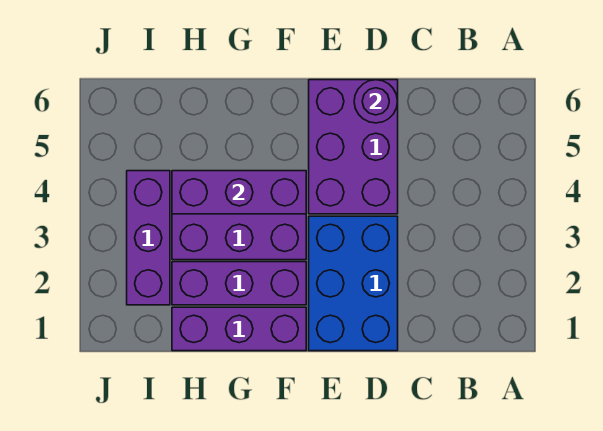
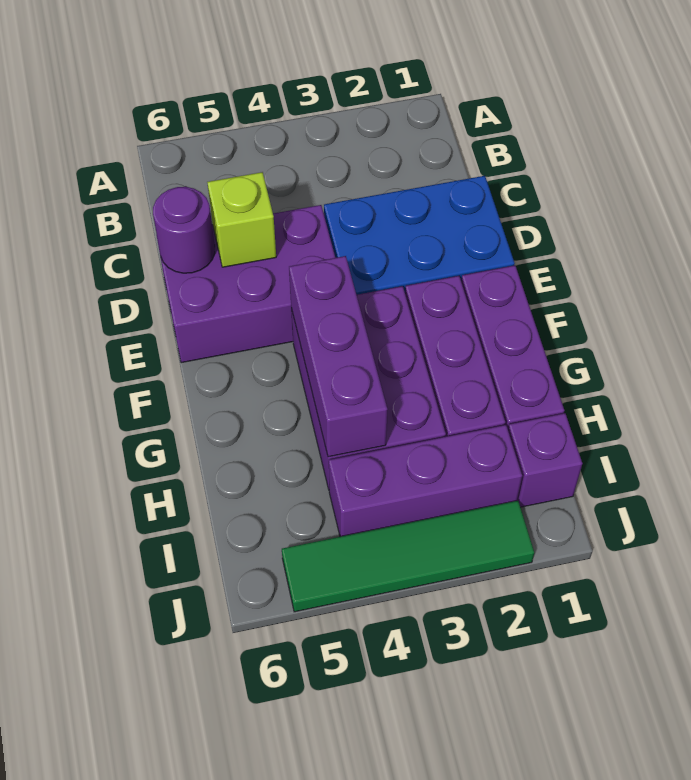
none -> lime 1x1 brick [207,172,276,267]
none -> purple 1x1 brick [508,413,582,507]
none -> green 1x4 tile [282,501,534,612]

